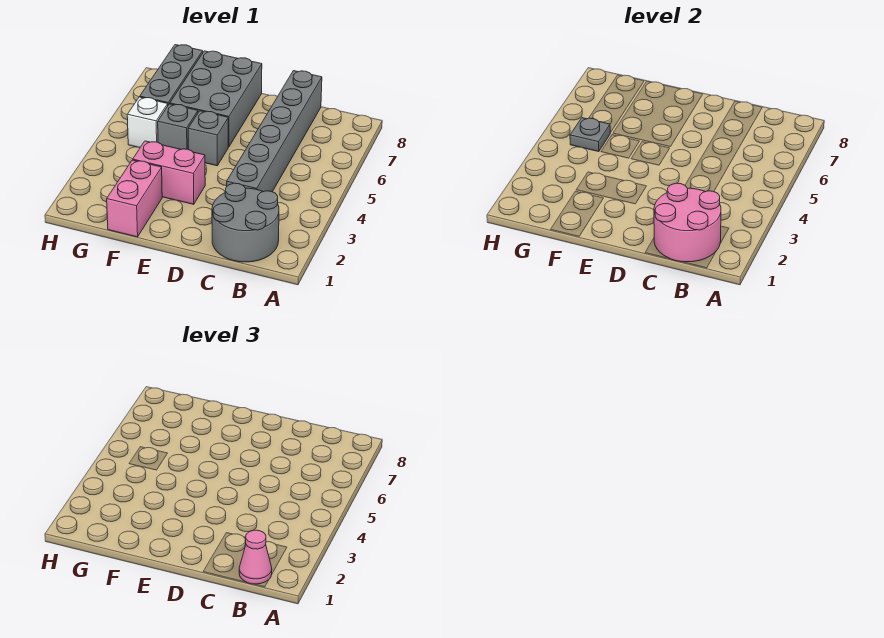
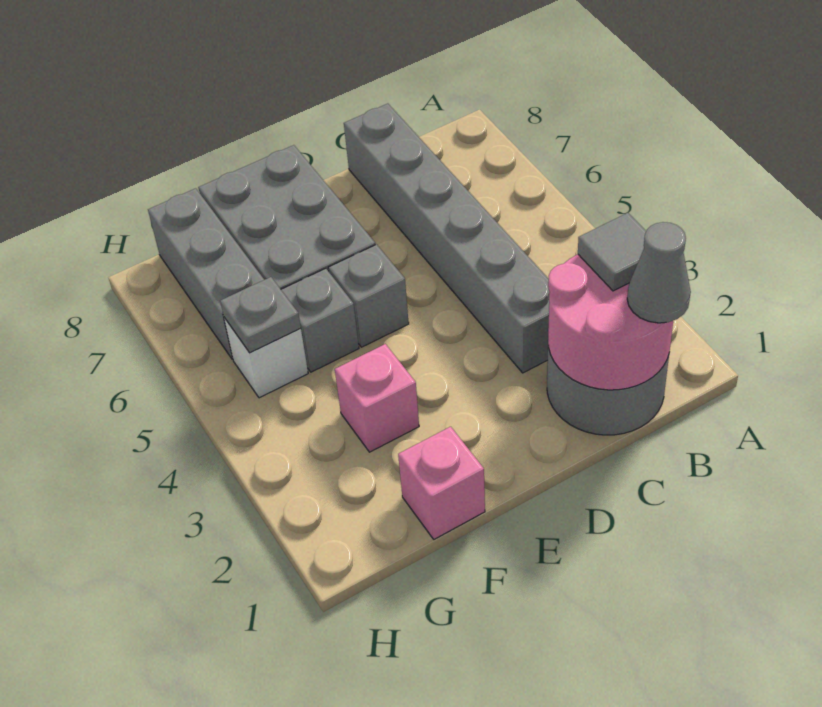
pink 1x1 cone [239,530,272,584] -> grey 1x1 cone [627,222,691,323]
none -> grey 1x1 tile [578,213,646,291]
pink 1x2 brick [133,141,205,204] -> pink 1x1 brick [335,344,419,452]
pink 1x2 brick [107,160,162,237] -> pink 1x1 brick [398,427,485,539]

